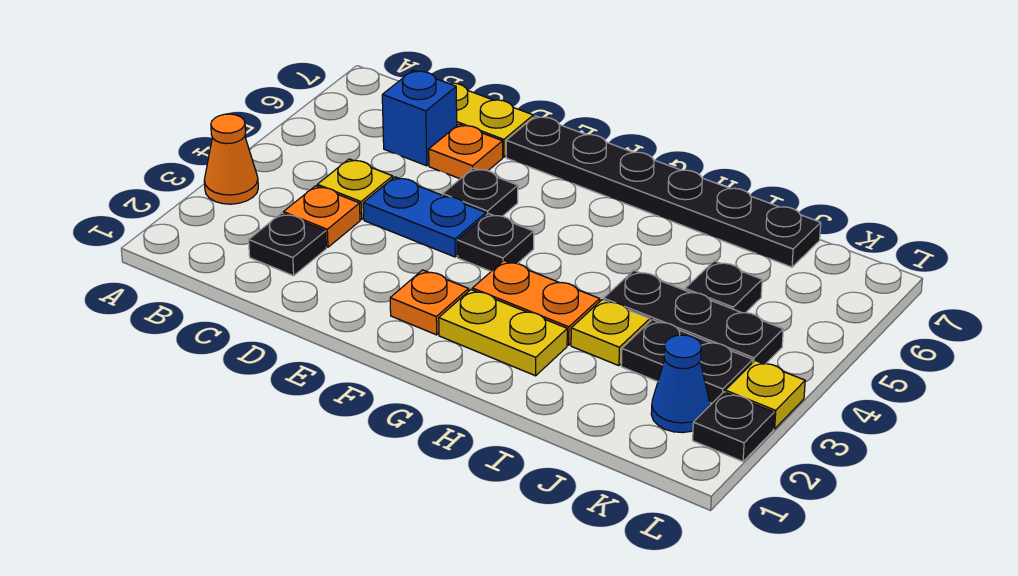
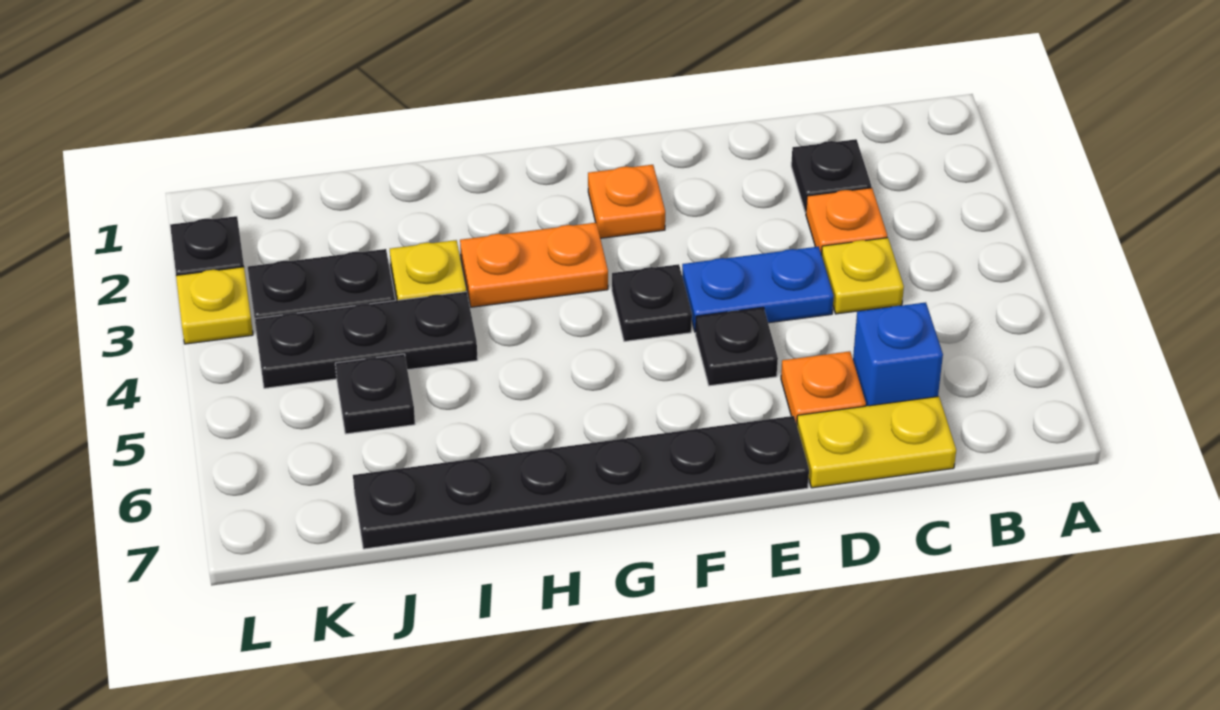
orange 1x1 cone [204,114,258,204] -> none
yellow 1x2 plate [439,290,567,376] -> none
blue 1x1 cone [651,335,710,433] -> none

